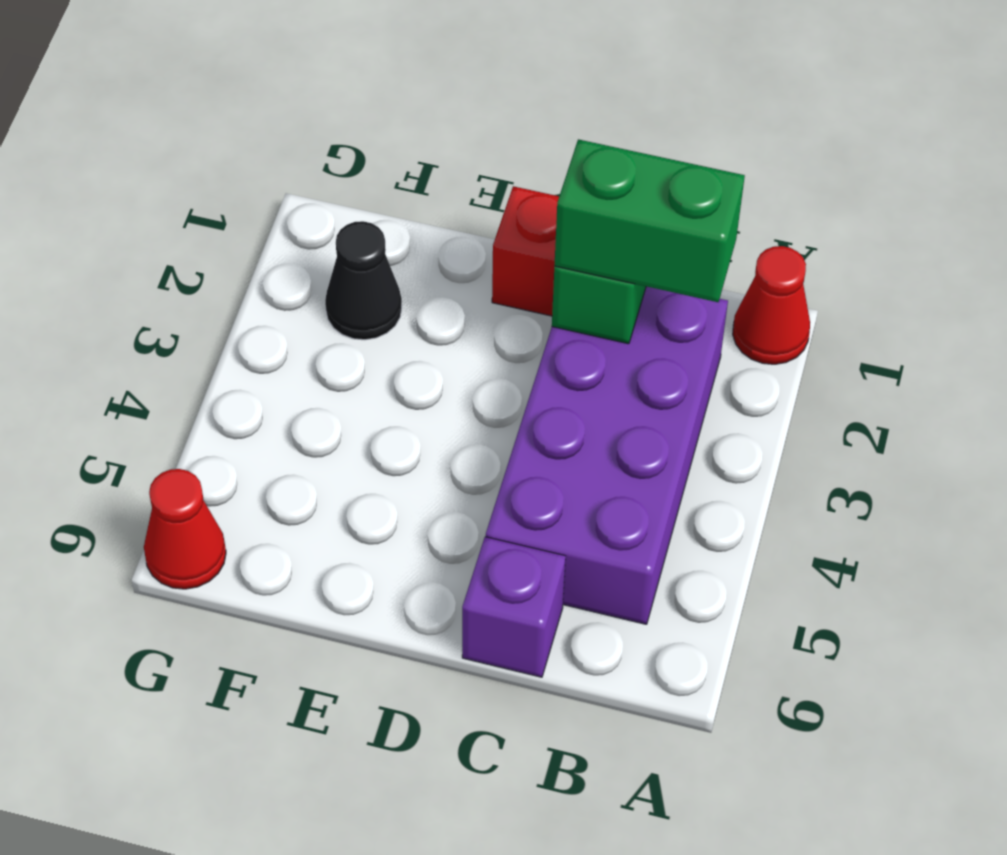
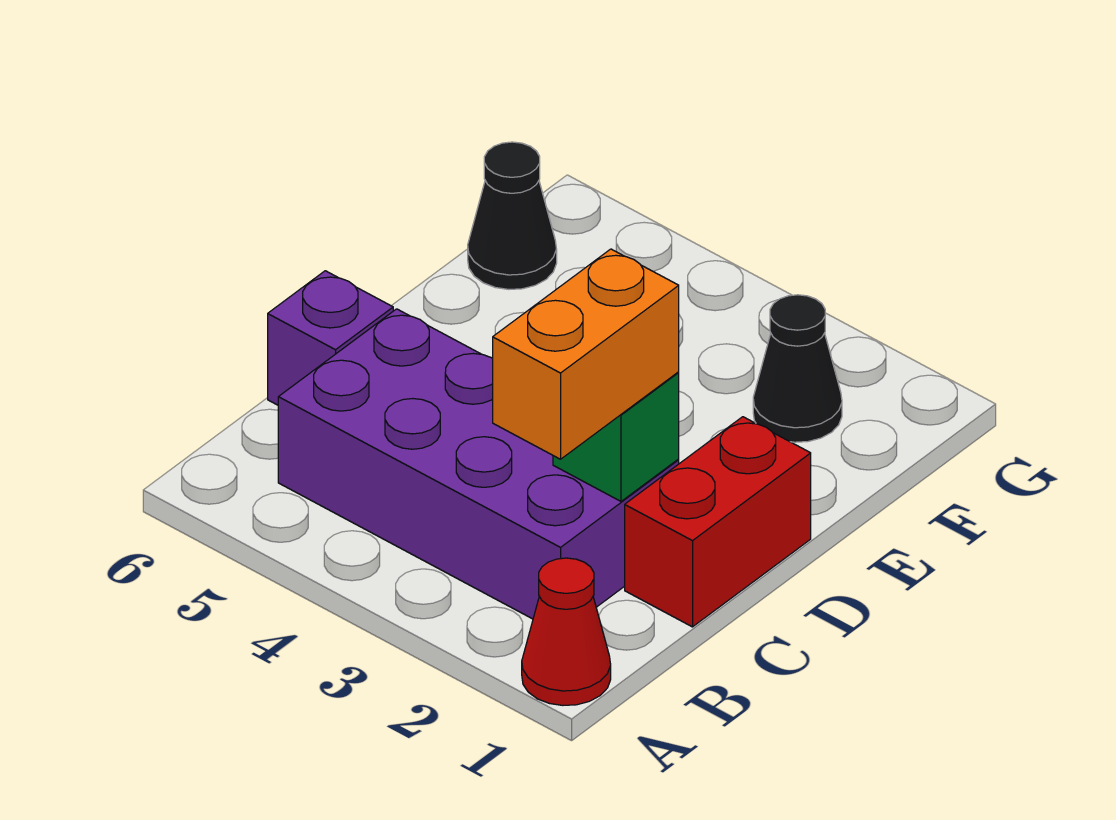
green 1x2 brick [554,139,745,302] -> orange 1x2 brick [493,249,679,459]
none -> black 1x1 cone [468,142,557,289]
red 1x1 cone [144,469,226,589] -> none

